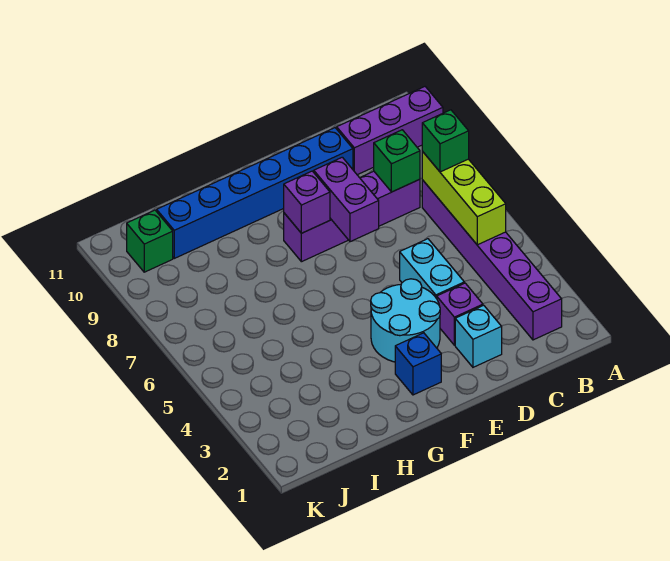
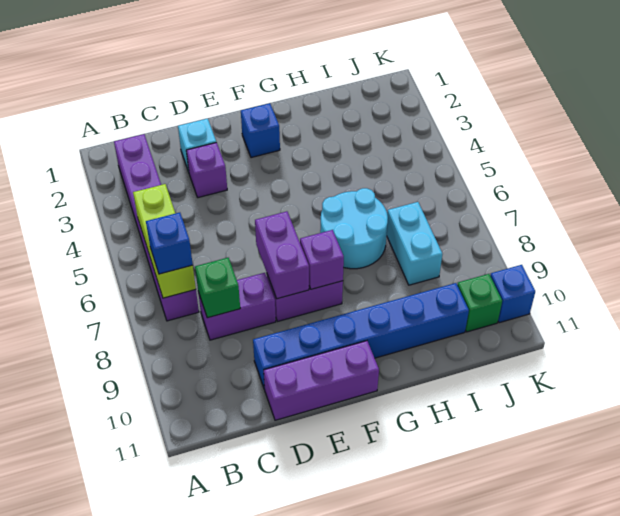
purple 1x3 brick [337,87,443,175] -> purple 1x3 brick moved to [264,341,379,420]
green 1x1 brick [422,110,469,172] -> blue 1x1 brick [146,213,193,274]
cyan 1x2 brick [400,239,464,299] -> cyan 1x2 brick moved to [387,202,442,285]
cyan 2x2 round brick [371,279,440,362] -> cyan 2x2 round brick moved to [320,188,388,269]
none -> blue 1x1 brick [490,265,535,323]

